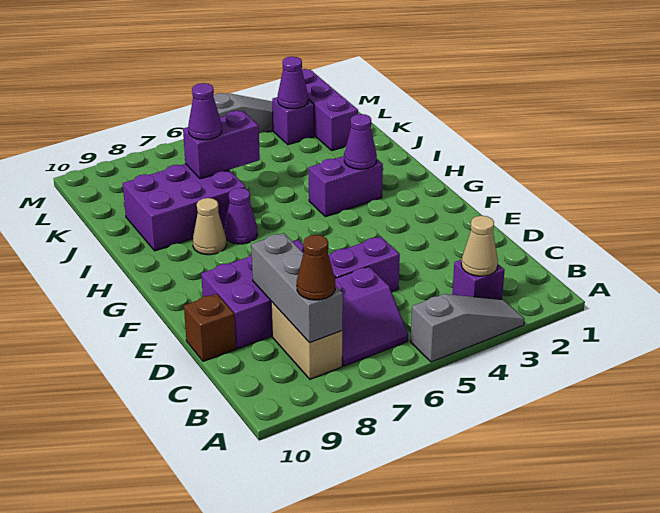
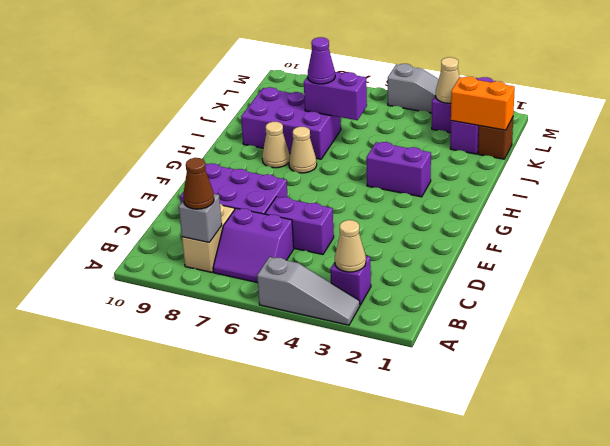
grey 1x3 brick [251,233,343,343] -> grey 1x1 brick [179,194,222,242]
brown 1x1 brick [184,294,236,361] -> brown 1x1 brick moved to [478,117,513,159]
purple 1x1 cone [344,114,377,169] -> none
purple 1x1 cone [224,188,257,244] -> tan 1x1 cone [289,127,317,173]
none -> orange 1x2 brick [451,76,515,130]
purple 1x1 cone [278,57,308,109] -> tan 1x1 cone [436,57,460,103]

